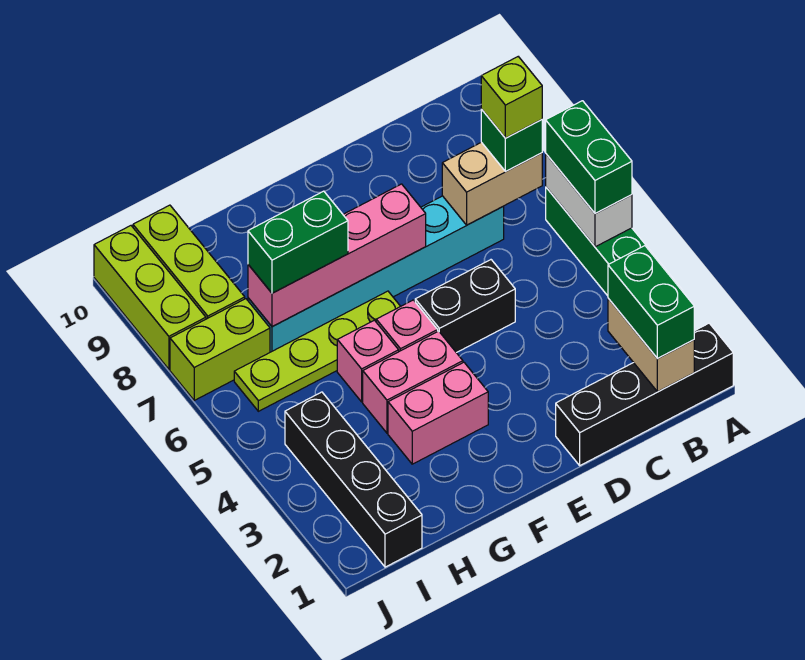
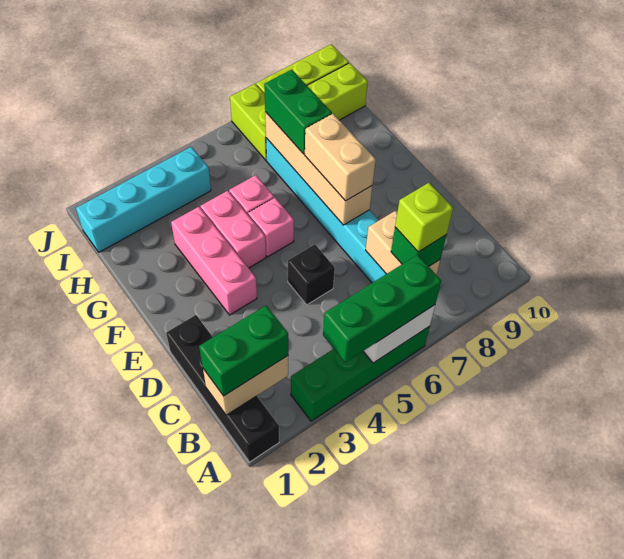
green 1x2 brick [546,101,632,214] -> green 1x3 brick [323,255,441,362]
black 1x2 brick [415,260,515,353] -> black 1x1 brick [288,244,335,305]
pink 1x4 brick [248,184,426,327] -> tan 1x4 brick [265,112,372,225]
none -> tan 1x2 brick [305,114,376,201]
pink 1x2 brick [388,362,488,464] -> pink 1x3 brick [171,207,257,315]
lime 1x4 plate [234,291,400,411] -> none
black 1x4 brick [285,392,422,567] -> cyan 1x4 brick [76,147,211,252]

